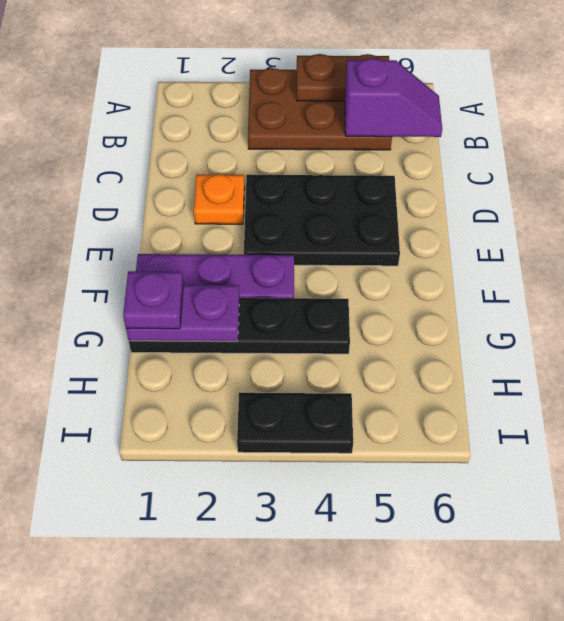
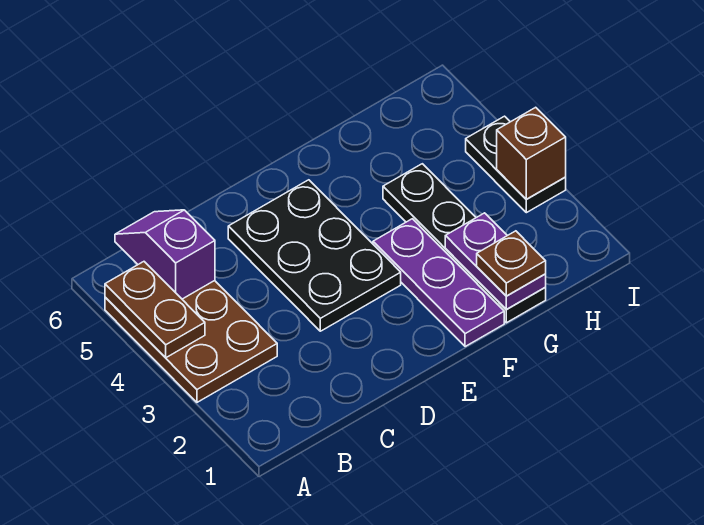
orange 1x1 plate [194,174,245,224] -> none
purple 1x1 plate [123,271,183,329] -> brown 1x1 plate [477,231,546,296]
none -> brown 1x1 brick [497,107,566,199]

